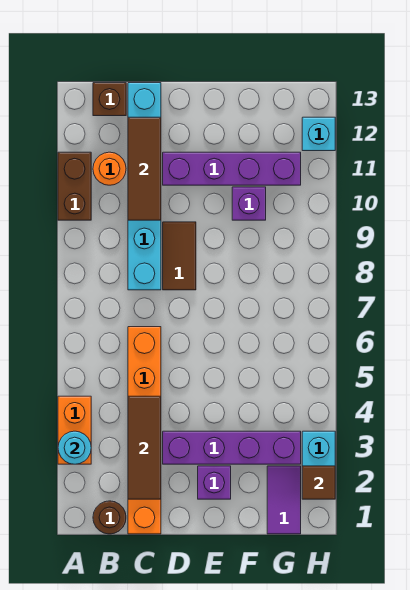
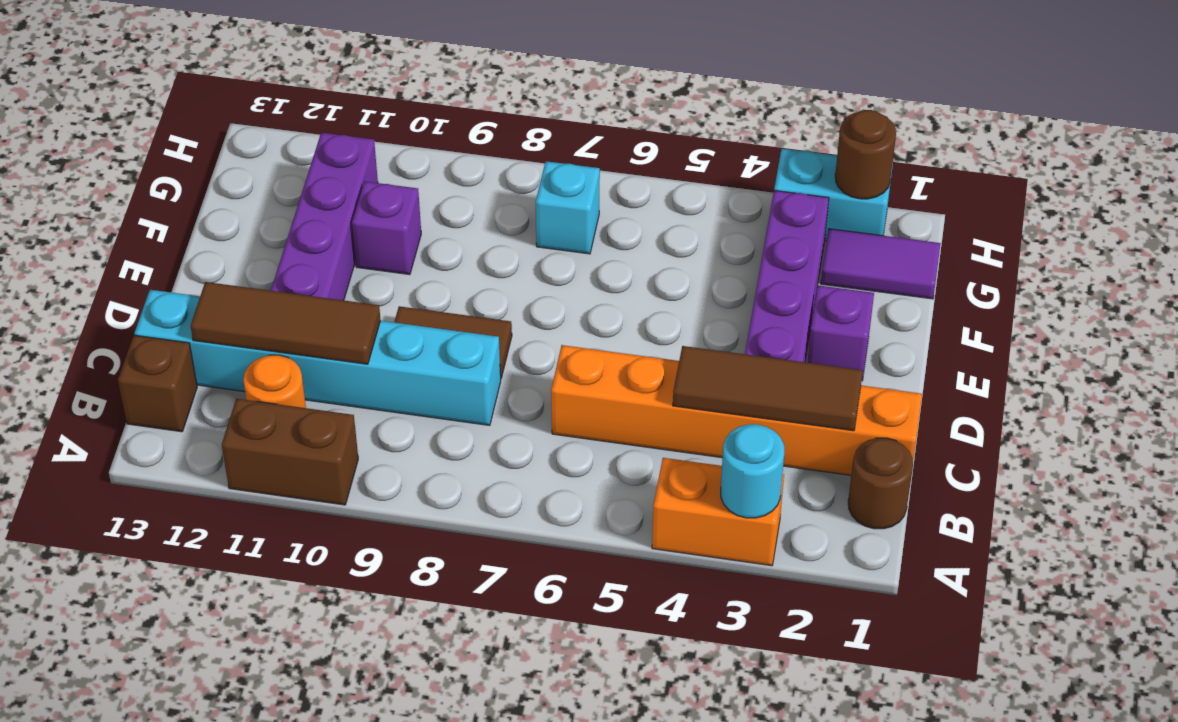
brown 1x1 tile [302,466,335,499] -> brown 1x1 round brick [835,110,896,199]
cyan 1x1 brick [302,117,335,151] -> cyan 1x1 brick moved to [536,161,600,254]

